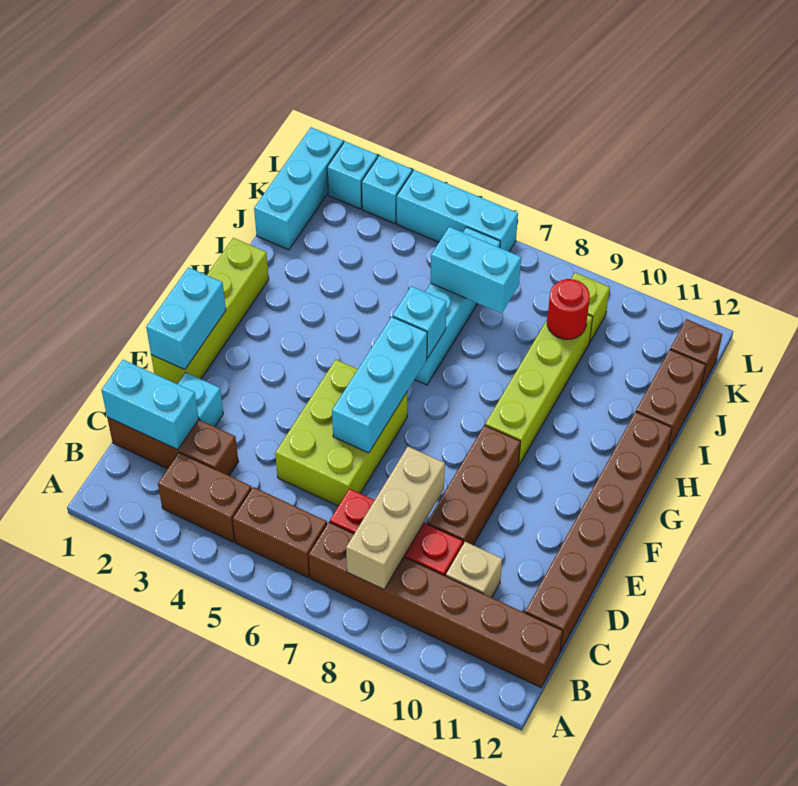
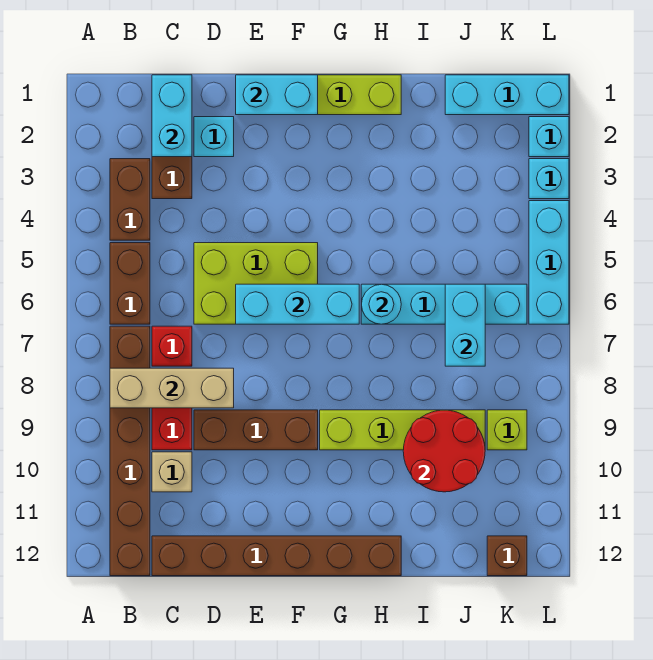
cyan 1x1 brick [393,286,447,358] -> cyan 1x1 round brick [362,284,401,324]
brown 1x2 brick [636,350,706,452] -> none
red 1x1 round brick [547,279,590,339] -> red 2x2 round brick [403,410,485,492]

